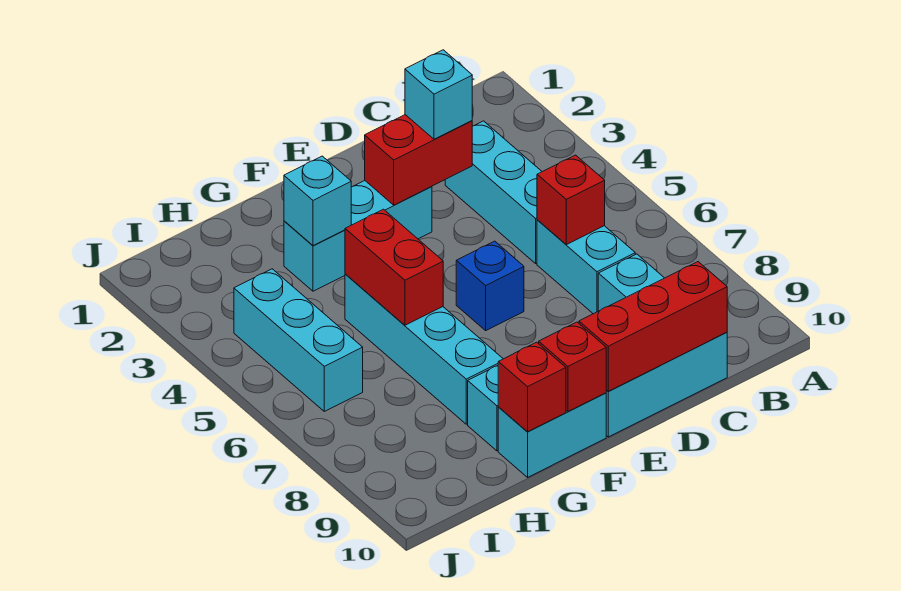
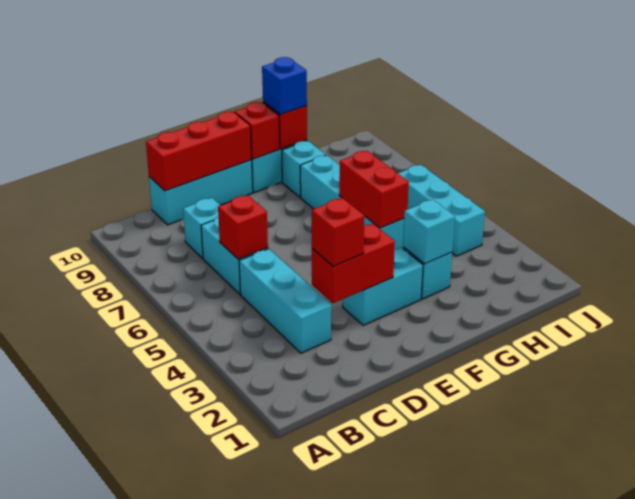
cyan 1x1 brick [405,50,472,139] -> red 1x1 brick [312,198,365,266]
blue 1x1 brick [456,241,524,330] -> blue 1x1 brick moved to [262,57,307,115]

